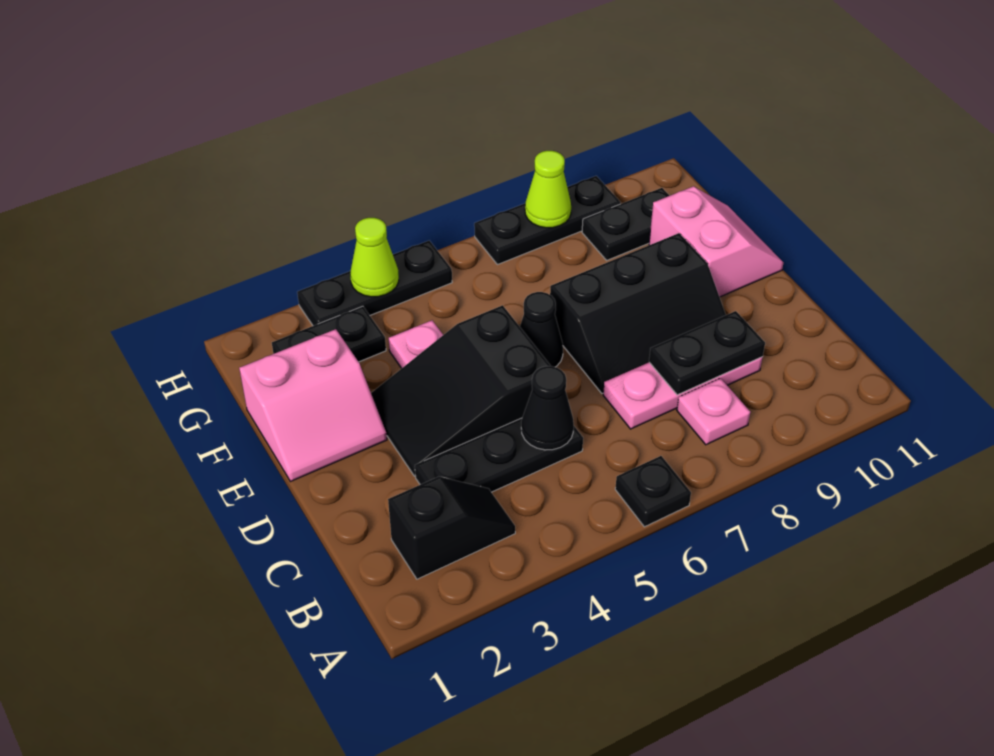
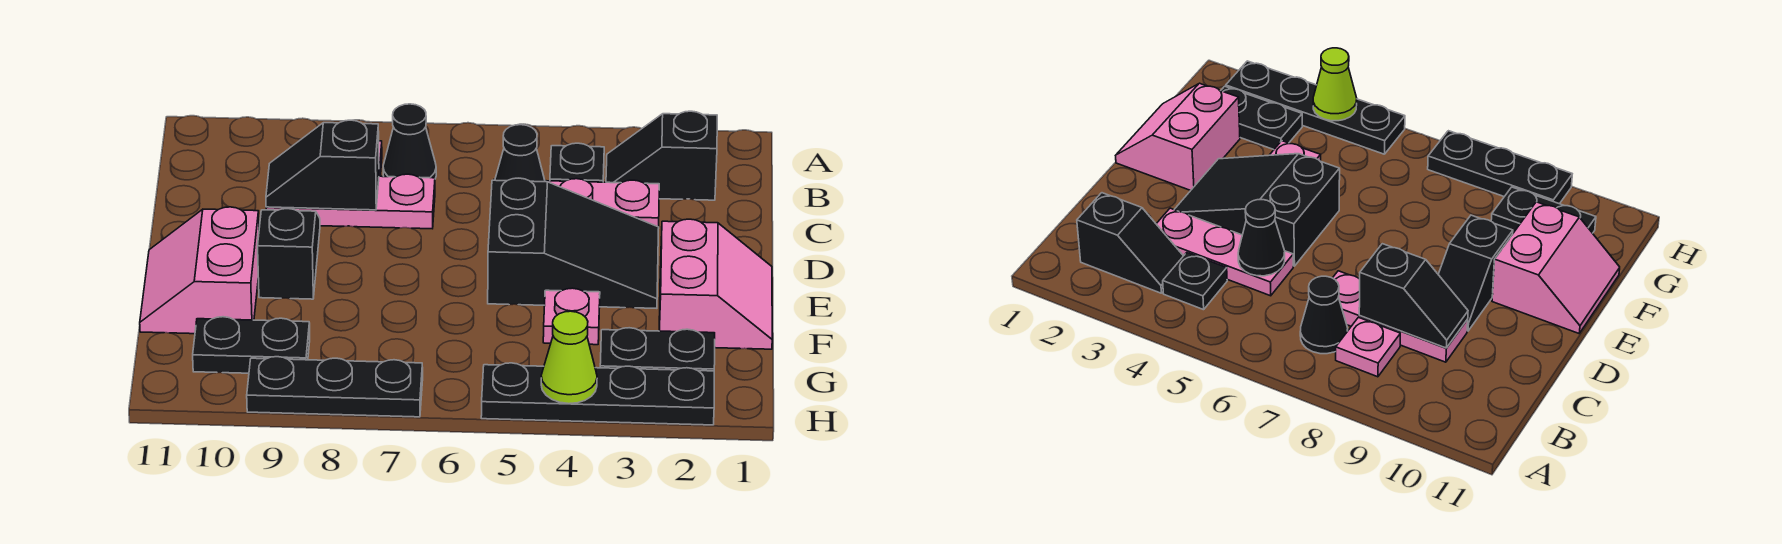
black 1x1 plate [615,456,691,527] -> black 1x1 plate moved to [550,143,604,182]
black 1x3 plate [415,418,583,492] -> pink 1x3 plate [494,179,659,227]
black 1x2 plate [649,311,765,395] -> black 1x2 slope [266,120,379,210]
black 2x3 slope [550,233,726,393] -> black 1x2 slope [258,209,320,299]
pink 2x2 slope [239,329,387,482] -> pink 2x2 slope turned to [659,219,772,349]
black 1x1 cone [520,292,563,367] -> black 1x1 cone moved to [383,104,436,178]
black 1x3 plate [297,241,452,326] -> black 1x4 plate [481,363,714,425]
lime 1x1 cone [525,151,571,228] -> none

